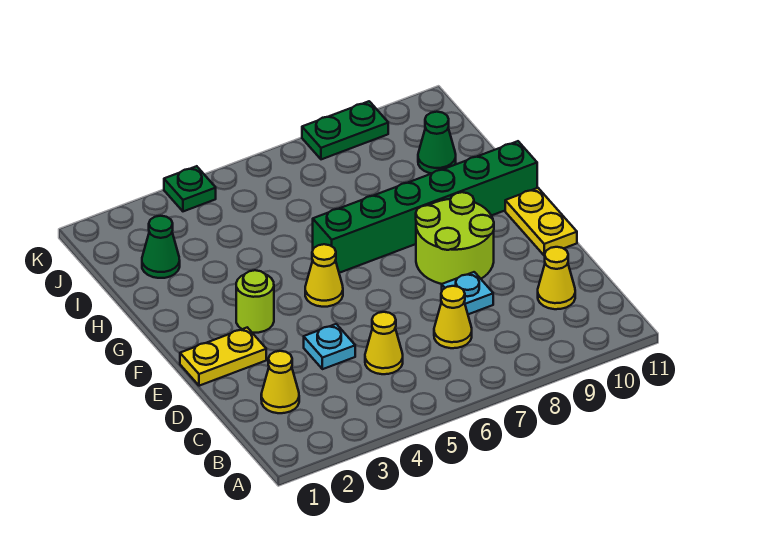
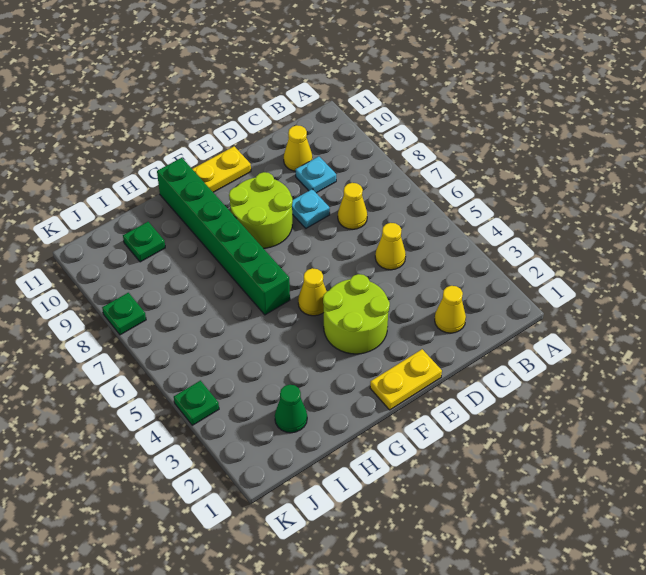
cyan 1x1 plate [304,324,355,369] -> cyan 1x1 plate moved to [295,156,336,193]
yellow 1x2 plate [180,327,266,386] -> yellow 1x2 plate turned to [370,349,442,410]
lime 1x1 round brick [236,270,274,333] -> lime 2x2 round brick [323,274,390,354]
green 1x1 cone [418,112,456,174] -> green 1x1 plate [123,222,165,262]
green 1x2 plate [302,101,388,159] -> green 1x1 plate [102,293,146,335]

